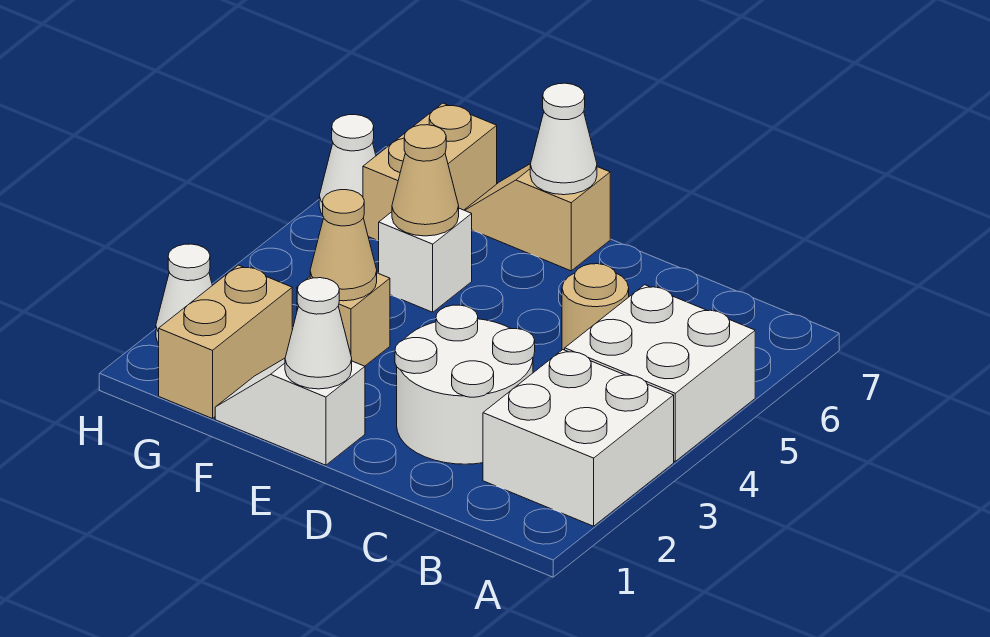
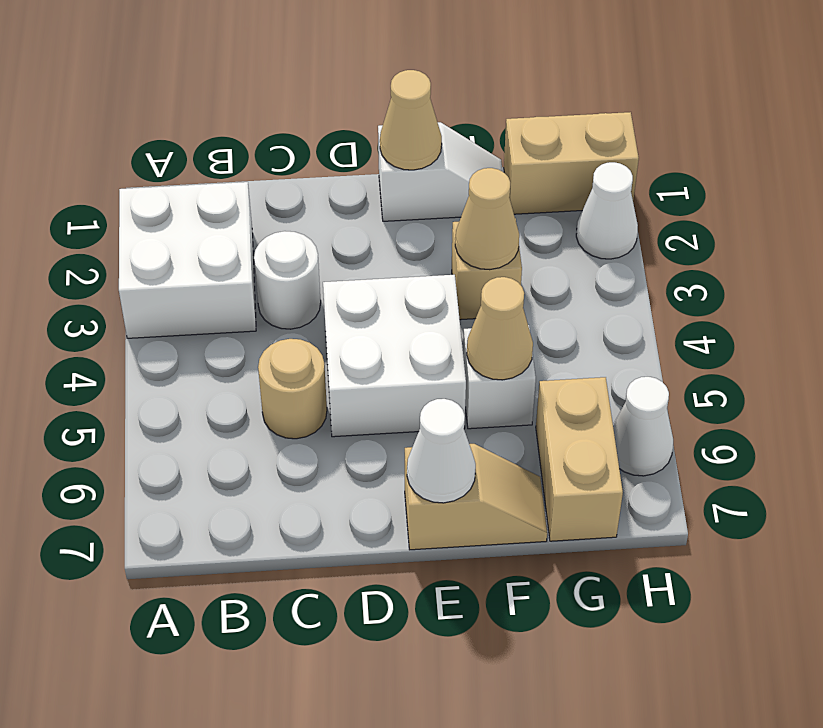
white 2x2 brick [565,285,755,461] -> white 2x2 brick moved to [323,275,466,437]
white 2x2 round brick [395,305,535,464] -> white 1x1 round brick [254,231,321,329]
white 1x1 cone [285,278,352,389] -> tan 1x1 cone [380,70,442,170]
tan 1x2 brick [159,265,292,419] -> tan 1x2 brick turned to [504,112,639,214]

